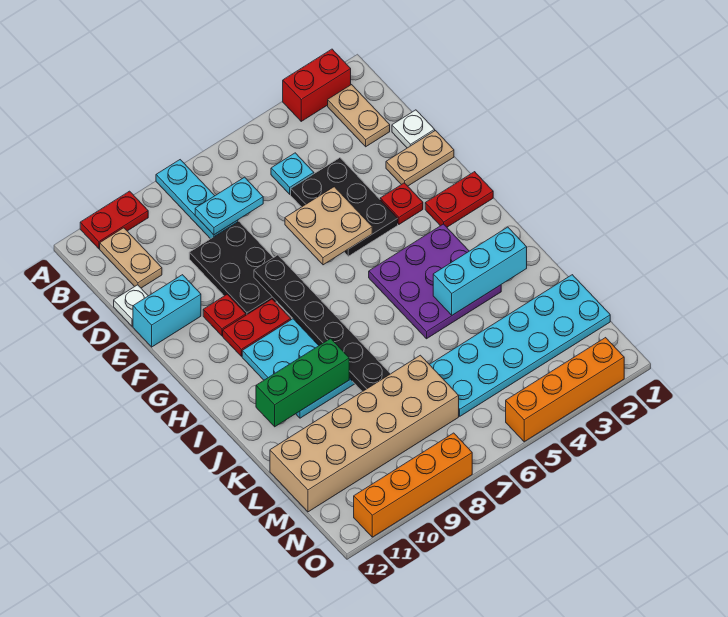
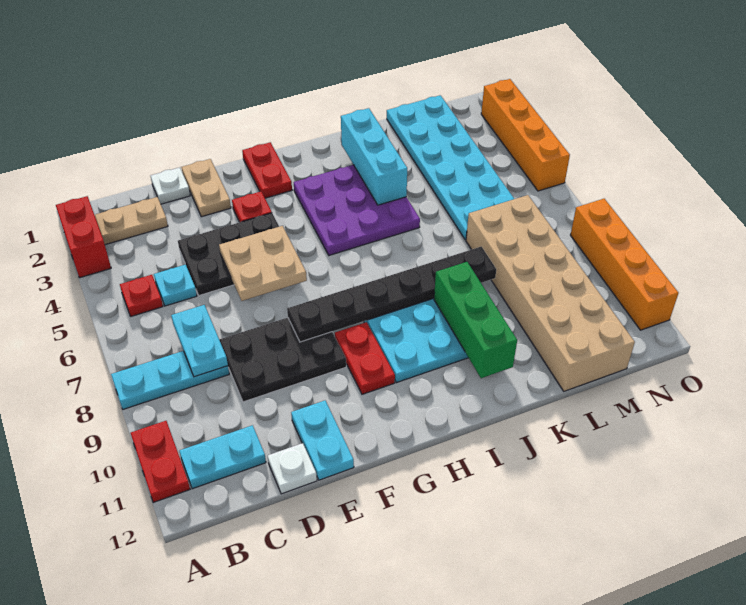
tan 1x2 plate [100,228,162,288] -> cyan 1x2 plate [179,425,266,489]
cyan 1x2 brick [133,275,201,347] -> cyan 1x2 plate [291,401,354,480]
red 1x1 plate [203,294,246,336] -> red 1x1 plate moved to [120,275,163,316]

